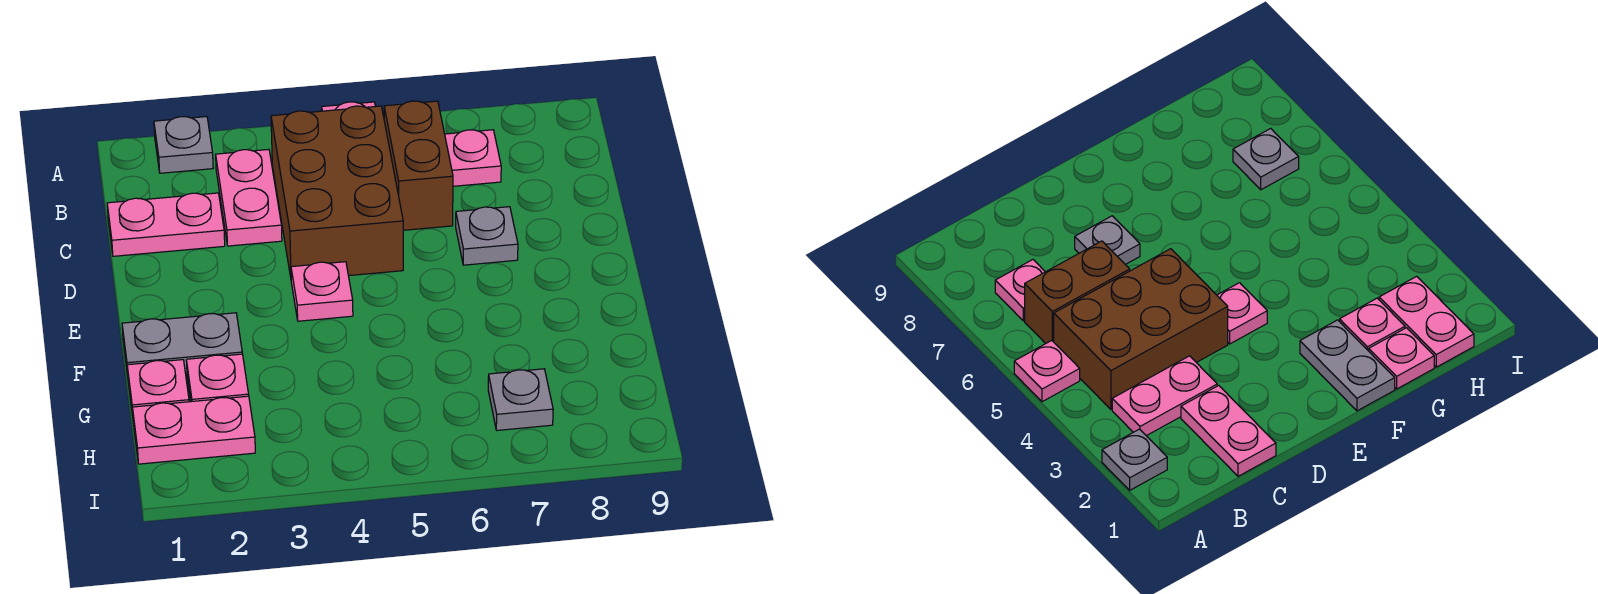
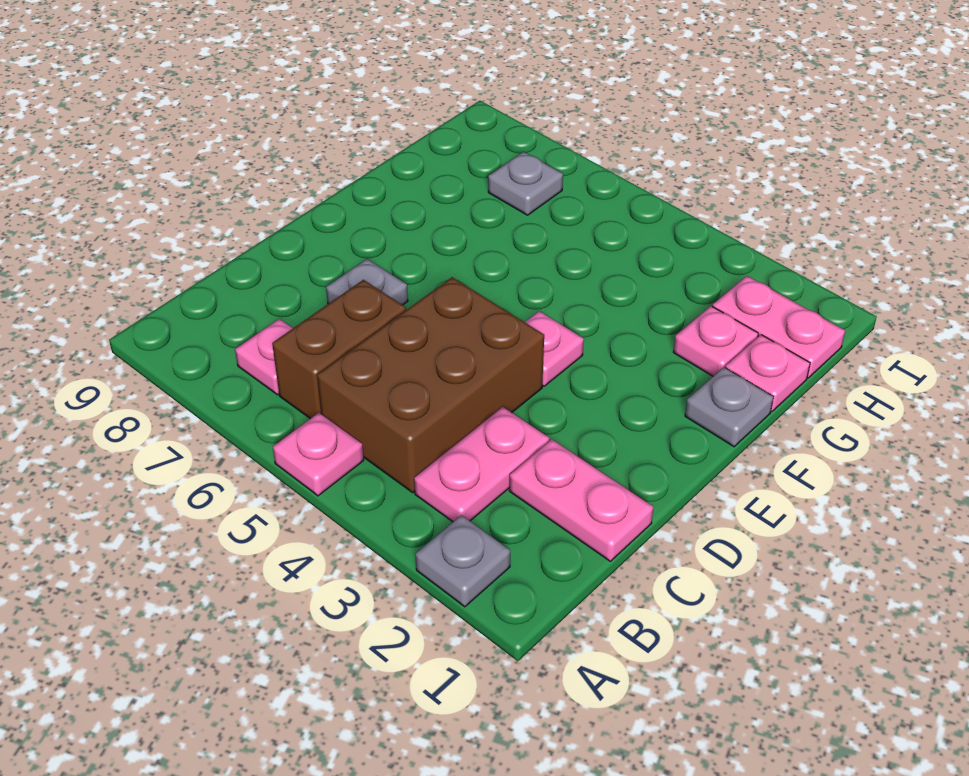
grey 1x2 plate [122,313,242,375] -> grey 1x1 plate [685,367,773,447]

